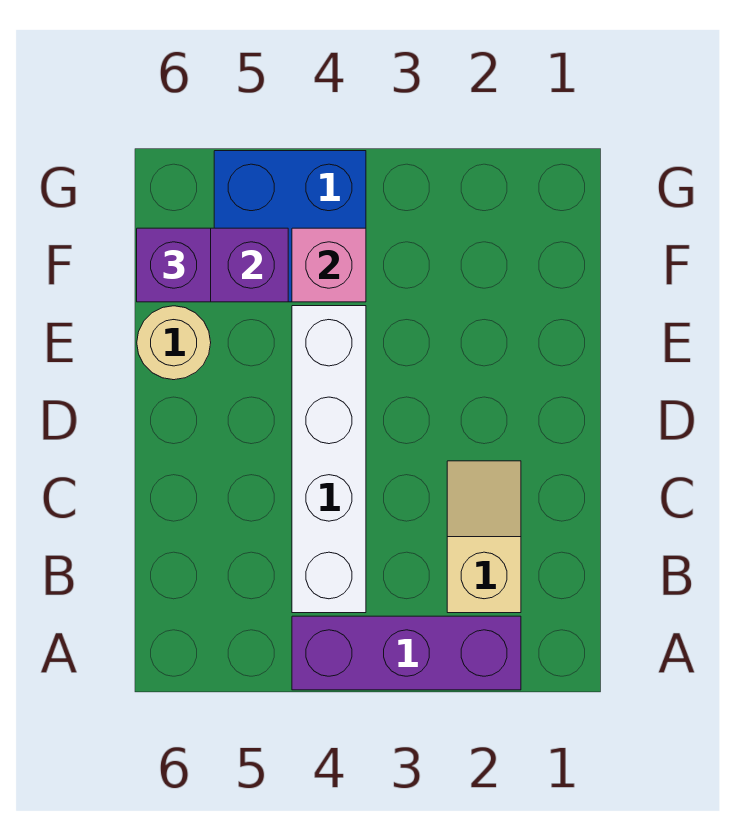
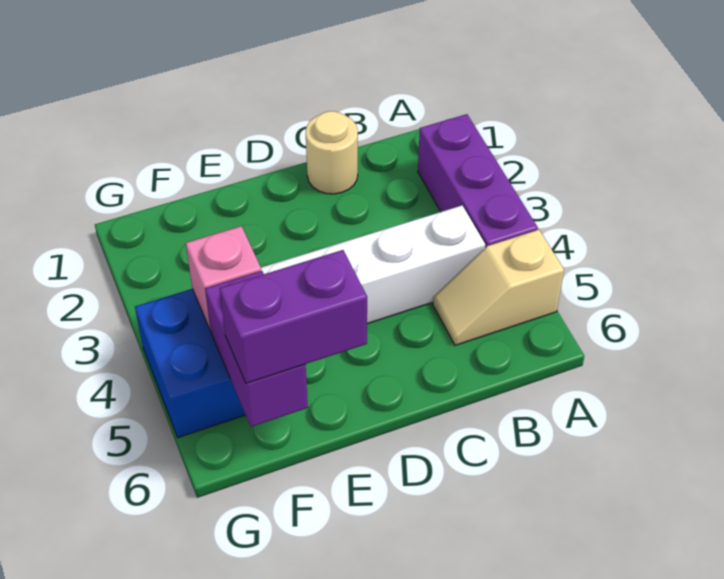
tan 1x2 slope [447,461,521,613] -> tan 1x2 slope moved to [433,230,564,345]
tan 1x1 round brick [137,306,211,380] -> tan 1x1 round brick moved to [306,111,358,194]
purple 1x1 brick [137,228,211,302] -> purple 1x2 brick [220,250,367,383]

